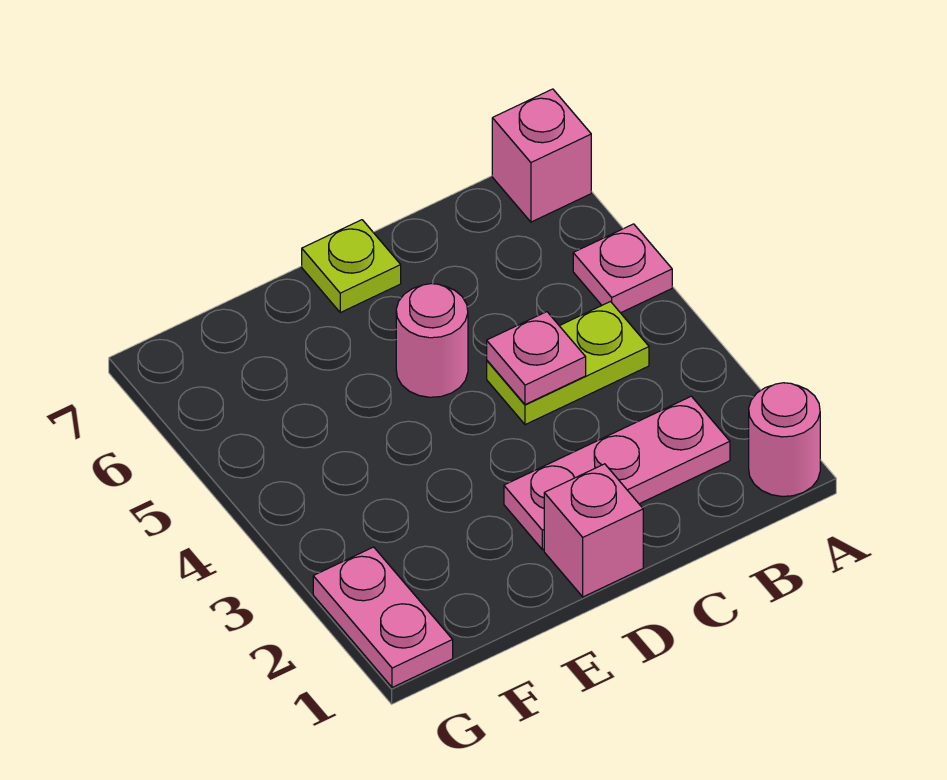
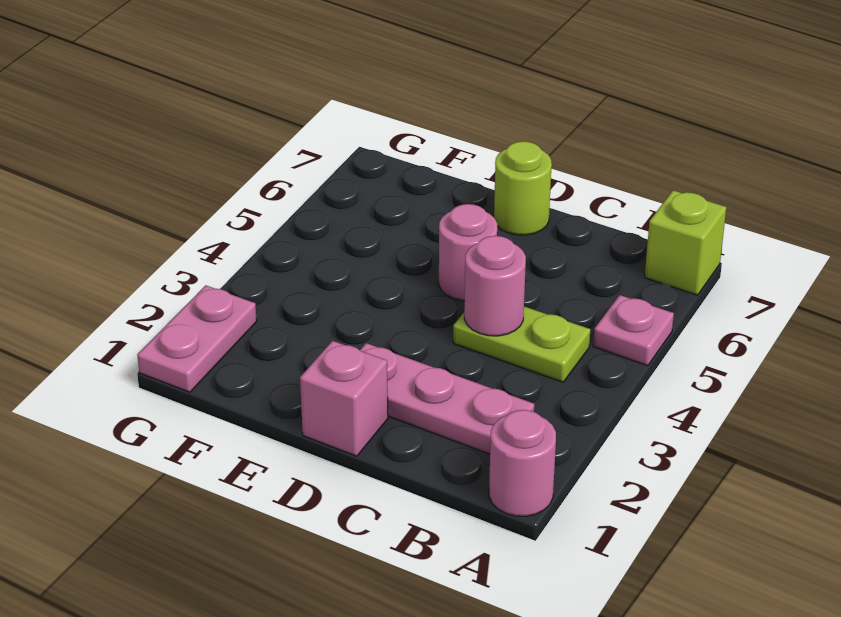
pink 1x1 brick [492,89,591,222] -> lime 1x1 brick [645,190,726,295]
pink 1x1 plate [487,312,586,405] -> pink 1x1 round brick [464,236,526,336]
lime 1x1 plate [302,220,401,312] -> lime 1x1 round brick [494,141,552,235]

